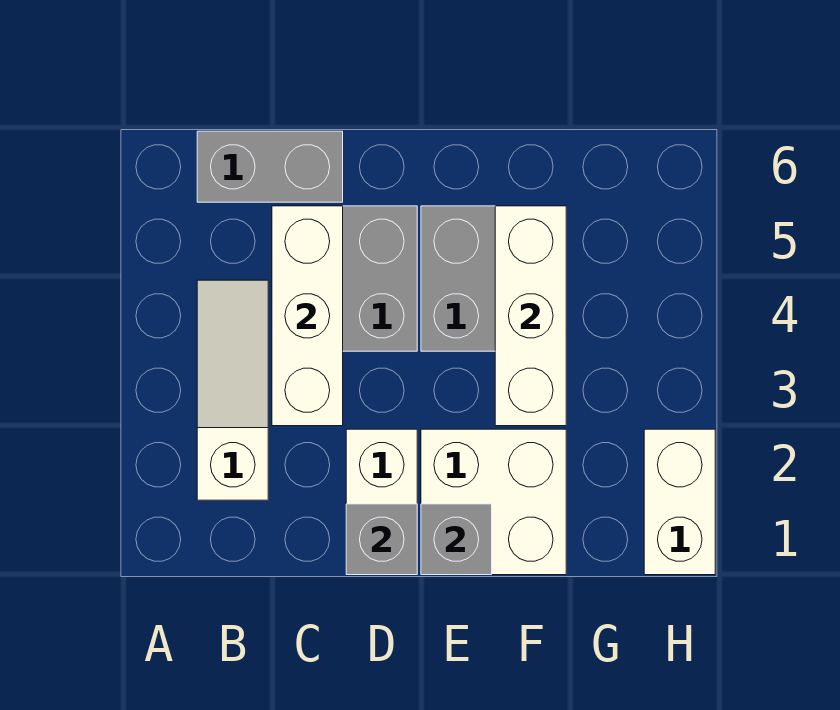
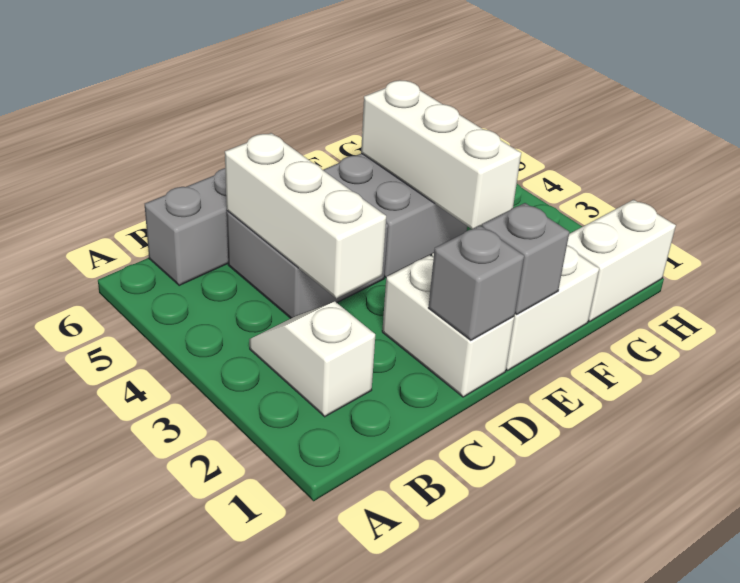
white 1x3 slope [197,280,268,500] -> white 1x2 slope [249,301,375,417]
white 1x2 brick [644,429,715,575] -> white 1x2 brick turned to [567,200,676,322]

